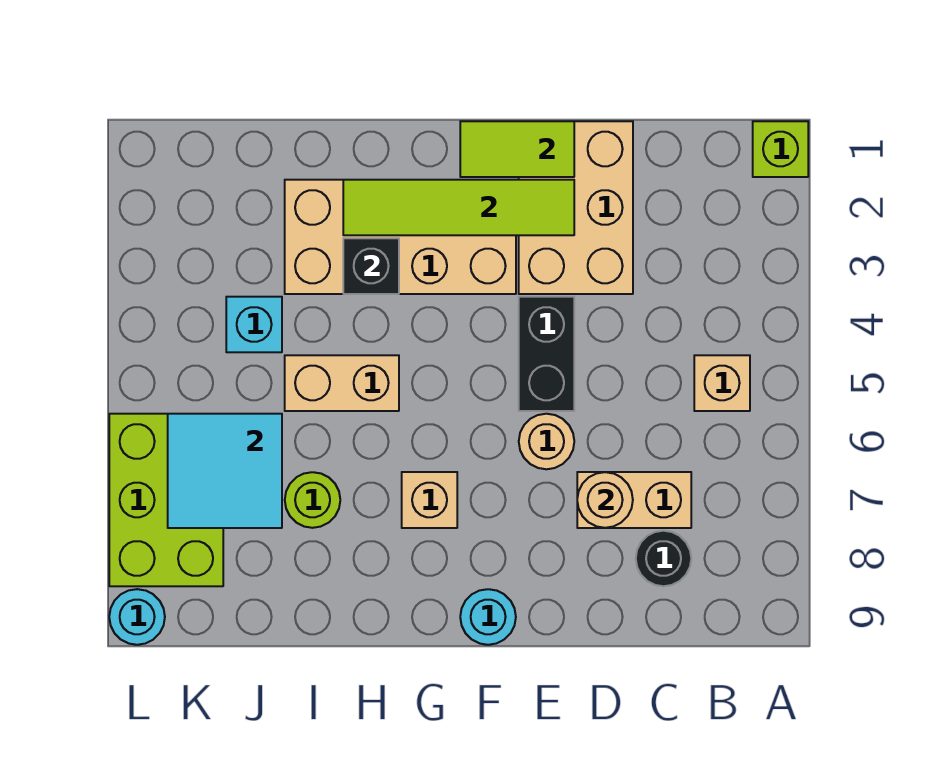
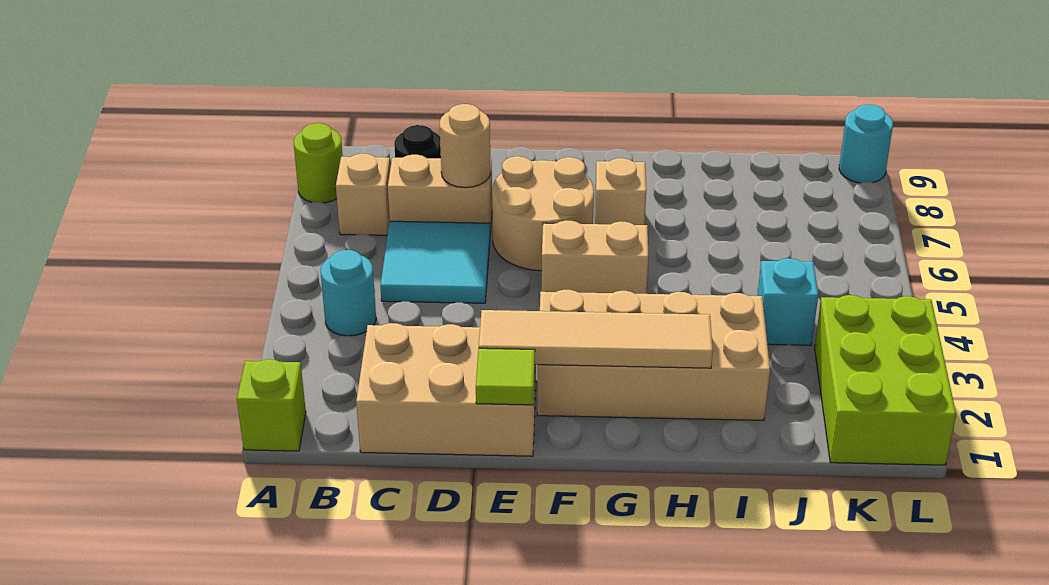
tan 1x1 brick [694,355,750,411] -> tan 1x1 brick moved to [336,154,390,235]
tan 2x3 brick [519,121,633,294] -> tan 2x3 brick turned to [356,323,536,456]
lime 1x2 tile [460,121,574,177] -> lime 1x1 tile [476,348,535,405]
lime 1x4 tile [343,180,574,235] -> tan 1x4 tile [479,310,713,368]
black 1x2 brick [519,297,574,411] -> none
tan 1x1 round brick [519,414,574,469] -> tan 2x2 round brick [492,156,594,271]
cyan 1x1 round brick [460,589,516,645] -> cyan 1x1 round brick moved to [321,250,376,336]
black 1x1 brick [343,238,399,294] -> none
tan 1x2 brick [285,355,399,411] -> tan 1x2 brick moved to [541,220,649,294]
lime 1x1 round brick [285,472,340,528] -> lime 1x1 round brick moved to [294,123,343,203]
cyan 2x2 tile [168,414,282,528] -> cyan 2x2 tile moved to [380,221,490,303]
lime 2x3 brick [109,414,223,586] -> lime 2x3 brick moved to [815,295,956,465]

